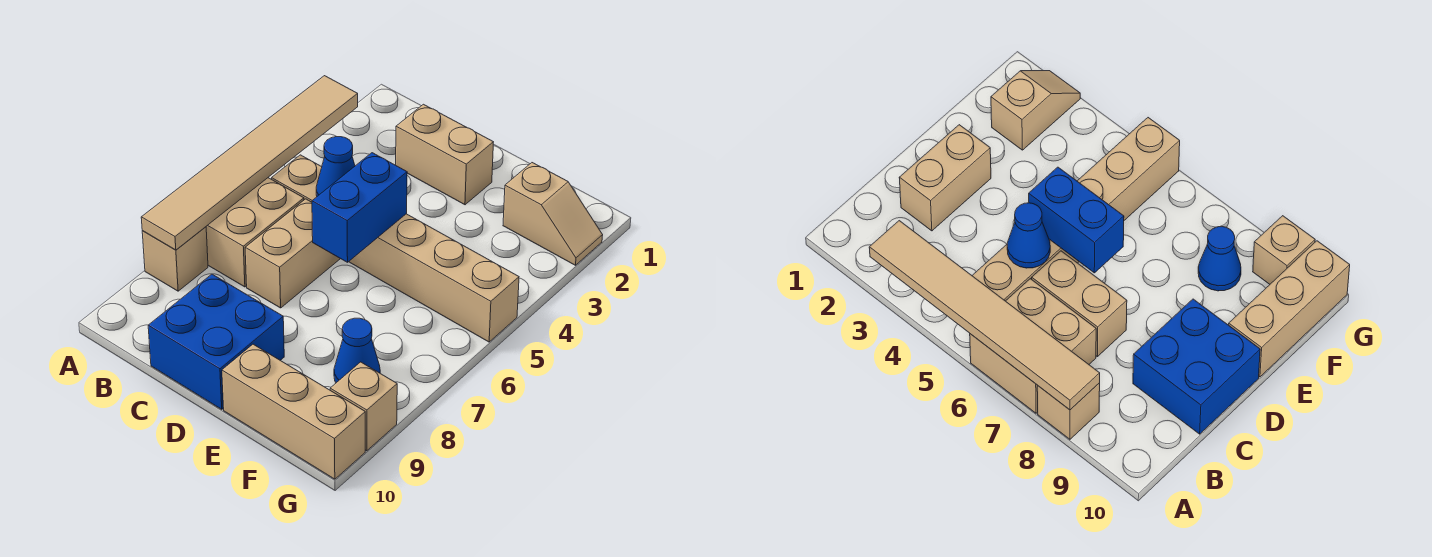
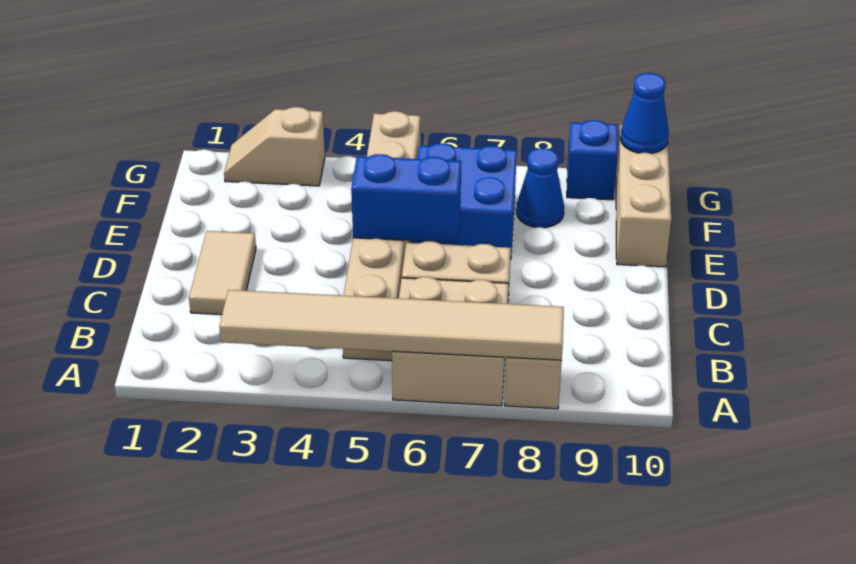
tan 1x2 brick [396,104,493,205] -> tan 1x2 tile [189,231,256,315]
blue 1x1 cone [316,137,355,196] -> blue 1x1 cone moved to [620,73,669,154]
blue 2x2 brick [148,274,284,410] -> blue 2x2 brick moved to [411,143,517,259]
tan 1x2 slope [503,163,603,265] -> tan 1x2 slope turned to [224,107,325,186]
tan 1x1 brick [330,362,397,451] -> blue 1x1 brick [567,120,618,200]

